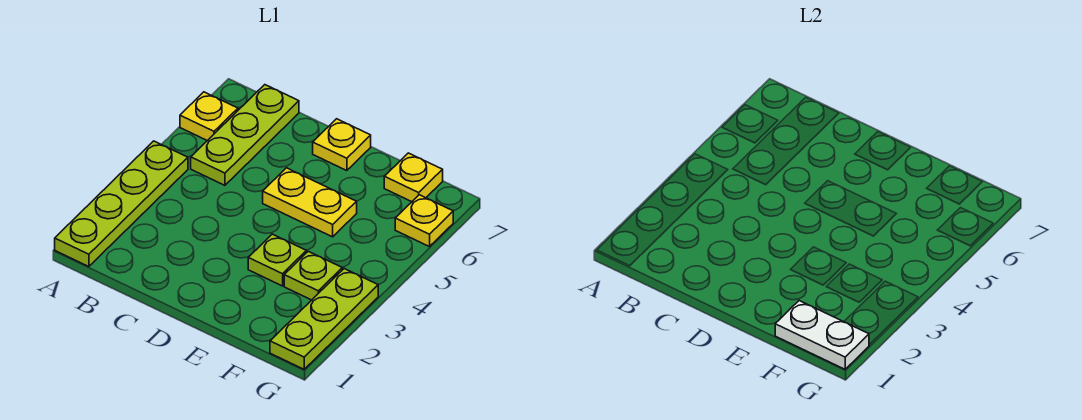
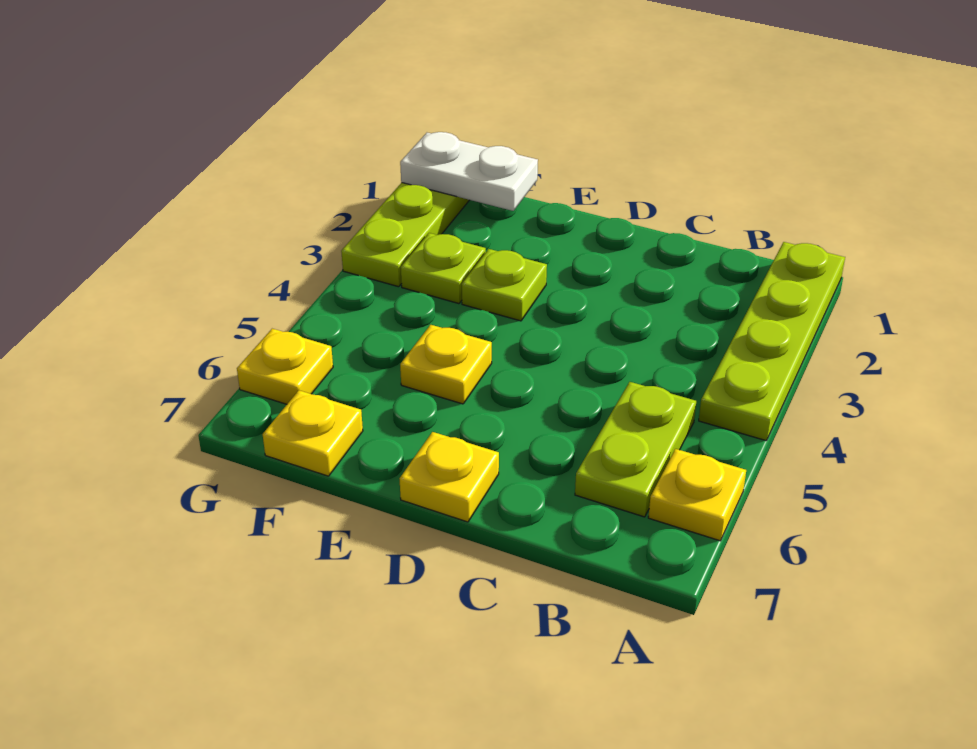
lime 1x3 plate [191,85,299,185] -> lime 1x2 plate [575,382,696,517]
yellow 1x2 plate [263,168,357,237] -> yellow 1x1 plate [400,325,492,404]

